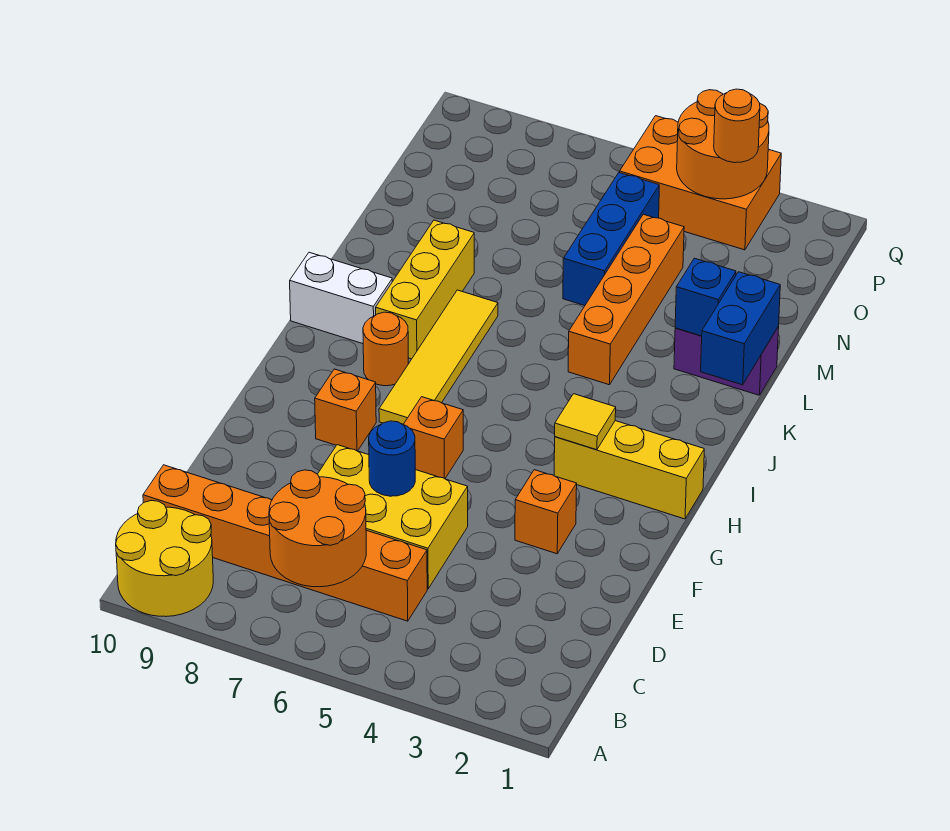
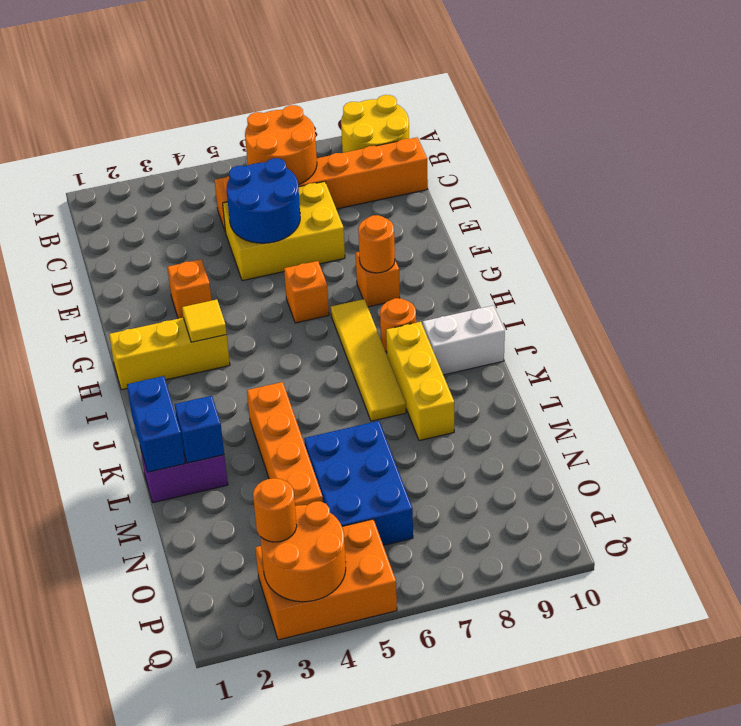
blue 1x1 round brick [369,421,415,496] -> blue 2x2 round brick [227,158,300,243]
none -> orange 1x1 round brick [358,215,395,273]
blue 1x3 brick [563,173,659,306] -> blue 2x3 brick [304,421,413,545]

